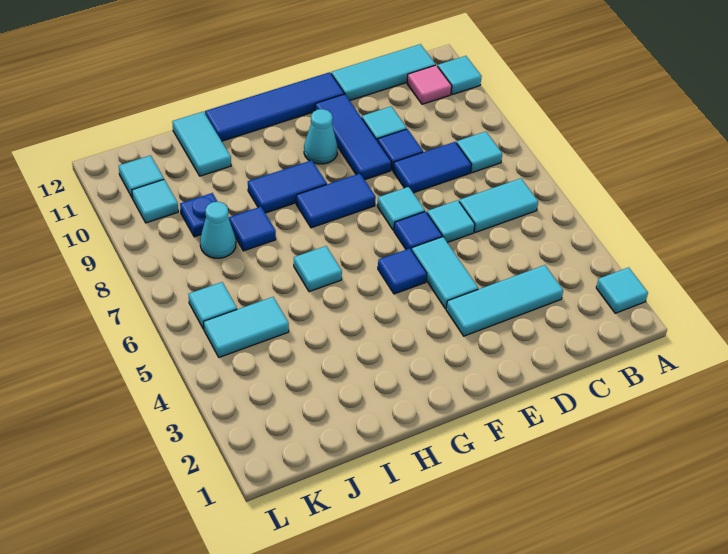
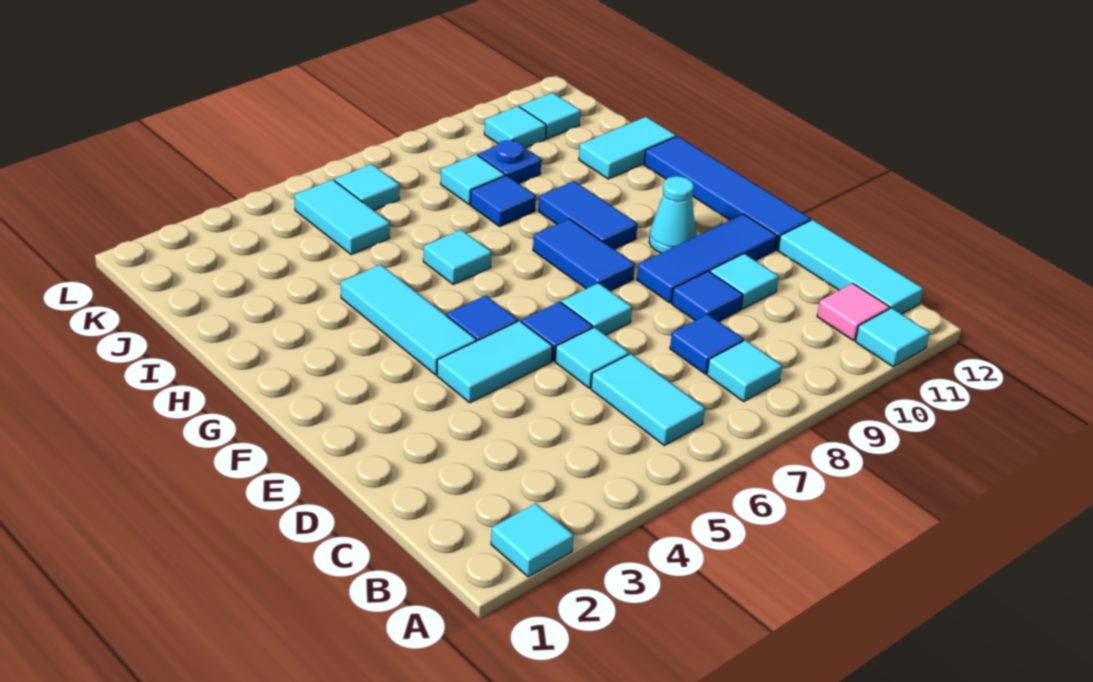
cyan 1x3 tile [446,265,563,336] -> cyan 1x3 tile moved to [341,265,476,375]
blue 1x2 tile [393,142,471,193] -> blue 1x1 tile [670,314,744,374]
cyan 1x1 cone [200,202,236,258] -> cyan 1x1 tile [441,155,505,205]

